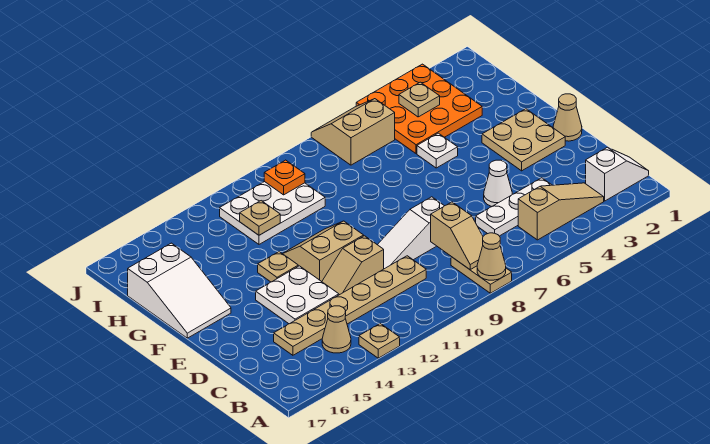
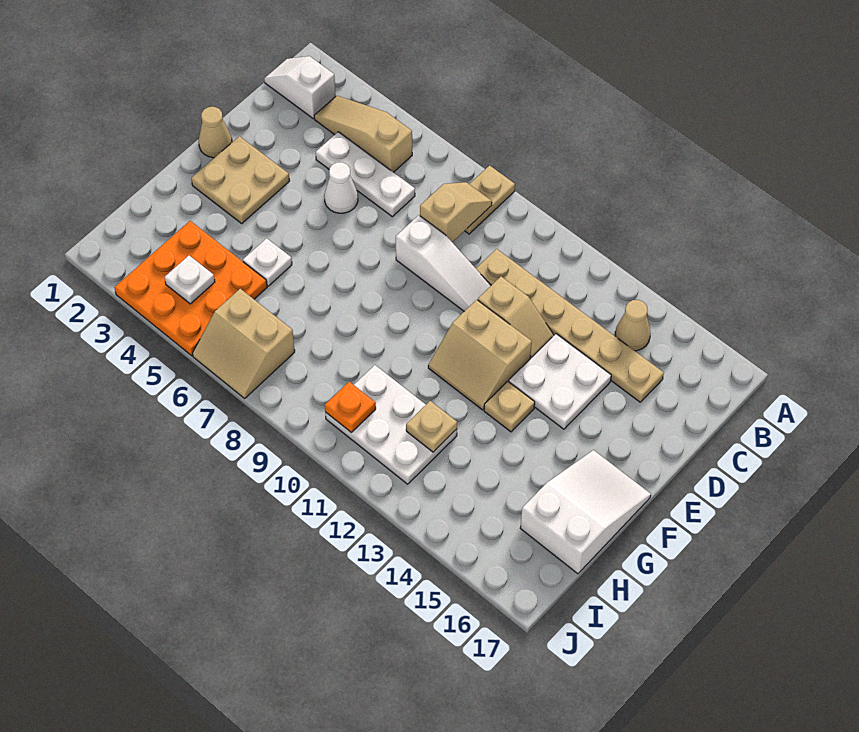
tan 1x1 cone [477,233,506,280] -> none
tan 1x1 plate [359,323,400,358] -> none
tan 1x1 plate [399,82,440,117] -> white 1x1 plate [165,256,215,304]

